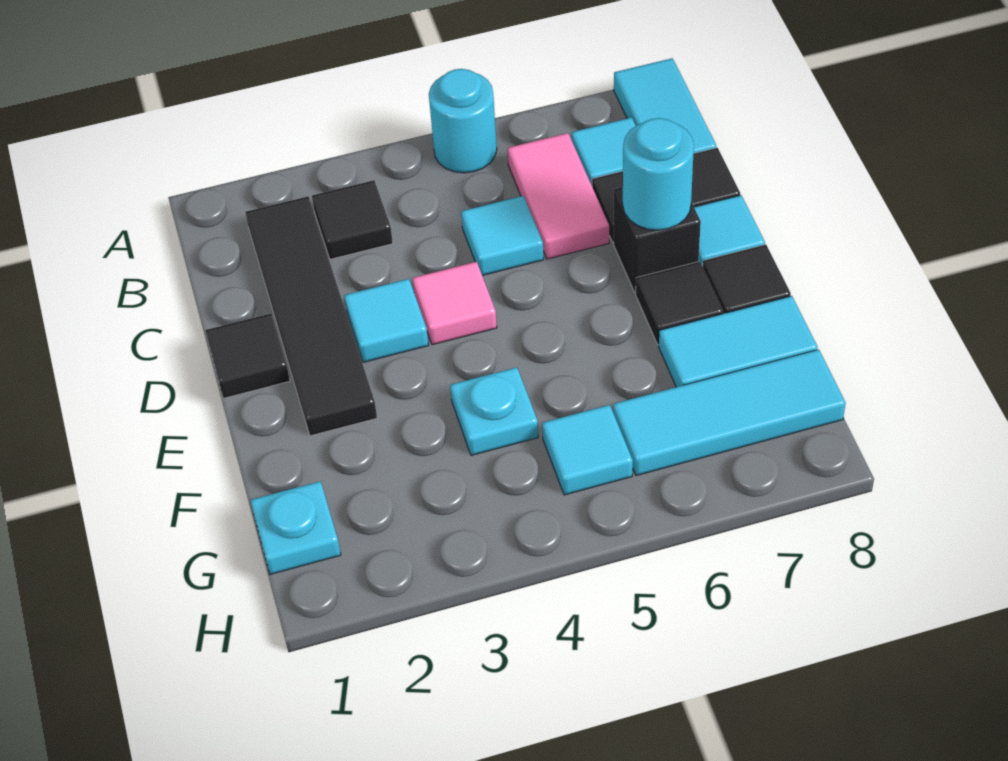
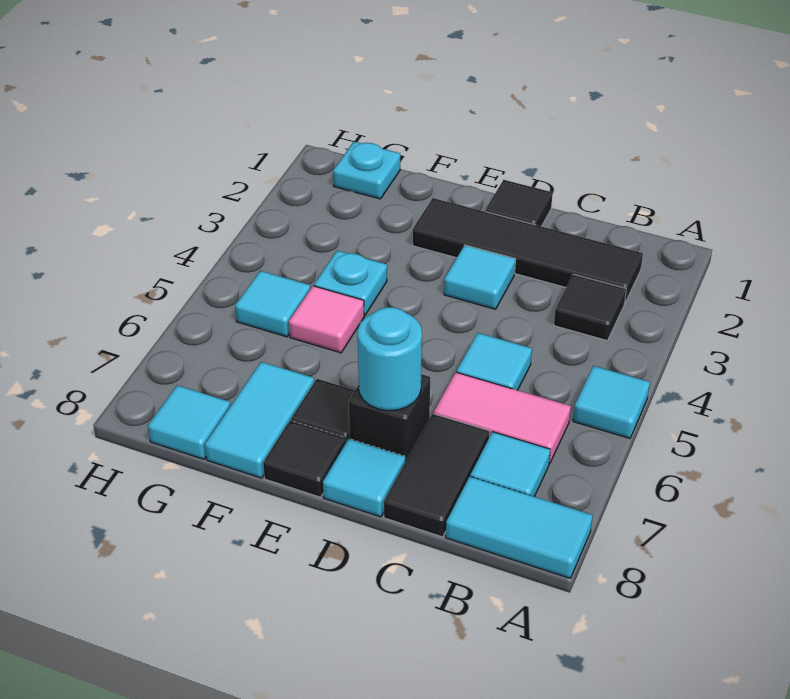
cyan 1x1 round brick [429,69,497,173] -> cyan 1x1 tile [573,366,650,438]
pink 1x1 tile [412,262,497,345] -> pink 1x1 tile moved to [289,286,364,353]
cyan 1x3 tile [613,350,846,476] -> cyan 1x1 tile [148,385,231,459]

